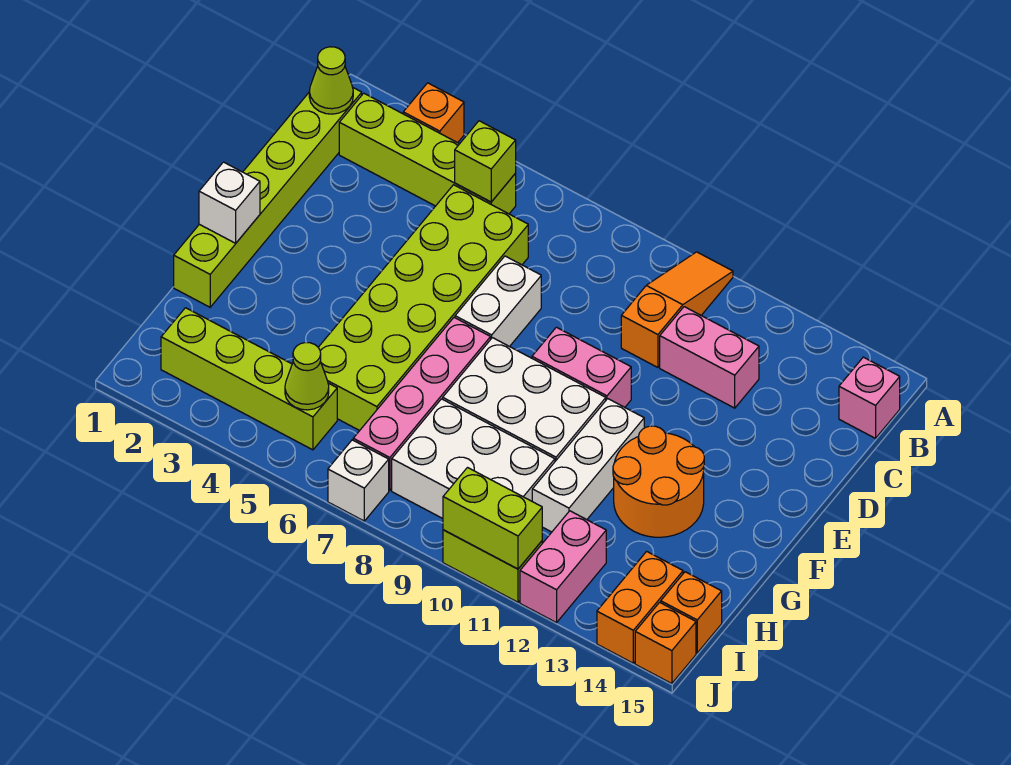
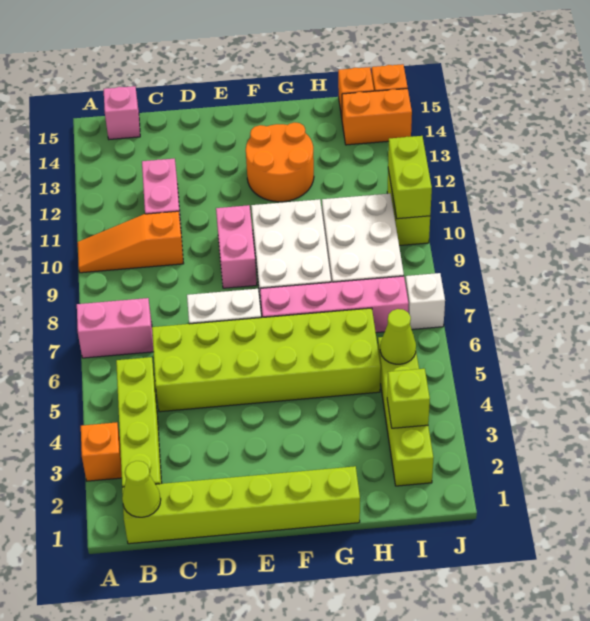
lime 1x1 brick [455,121,516,202] -> lime 1x1 brick moved to [387,369,430,428]
white 1x1 brick [199,162,260,243] -> none
white 1x3 brick [532,399,644,532] -> none
pink 1x2 brick [520,511,606,623] -> pink 1x2 brick moved to [77,298,153,358]

